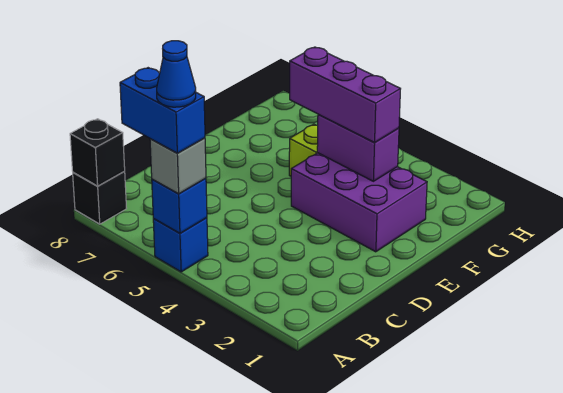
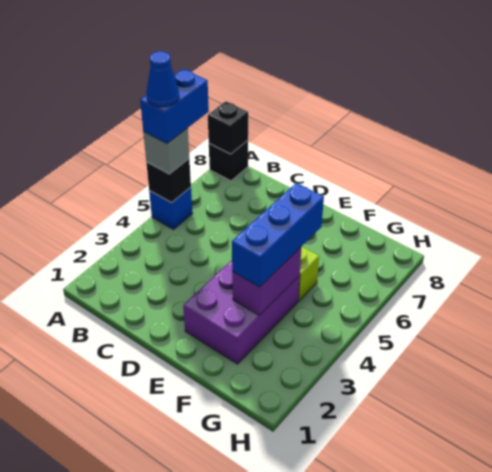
blue 1x1 brick [152,178,207,233] -> black 1x1 brick [146,159,191,203]
purple 1x3 brick [290,47,400,142] -> blue 1x3 brick [232,183,324,287]

